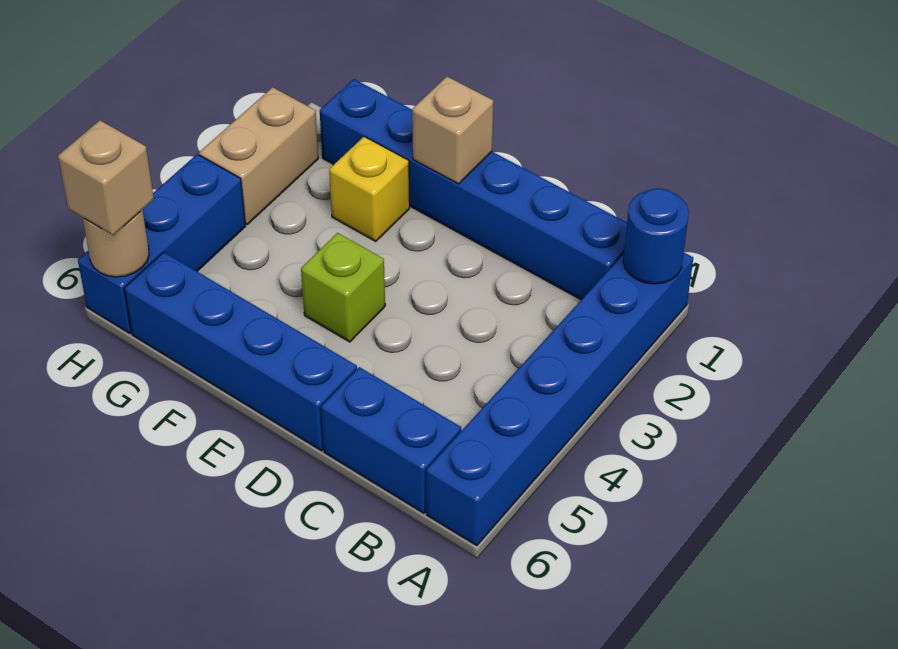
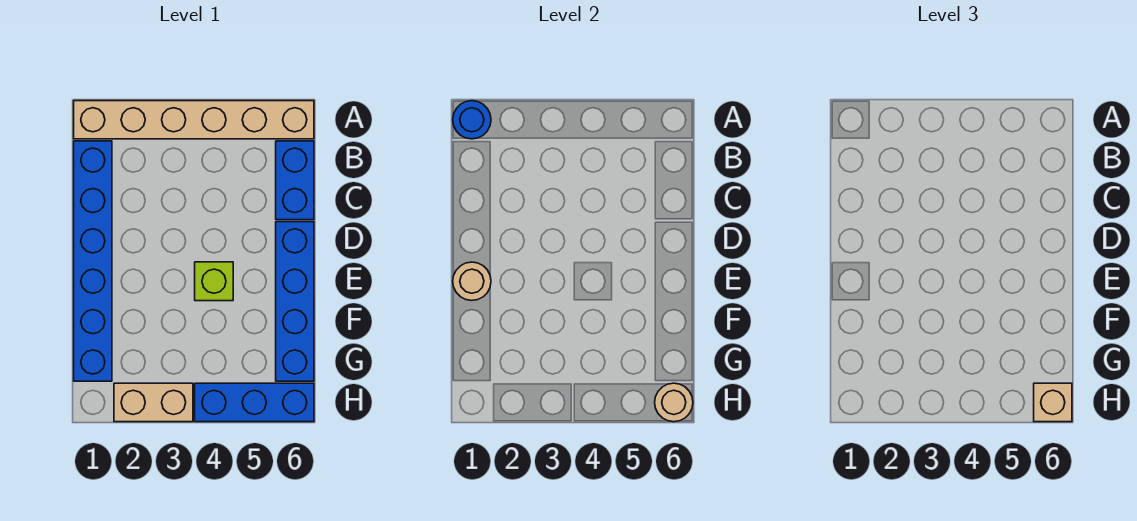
blue 1x6 brick [426,253,693,546] -> tan 1x6 brick [74,101,314,139]
tan 1x1 brick [412,77,493,184] -> tan 1x1 round brick [453,262,491,301]
yellow 1x1 brick [329,137,410,242] -> none

